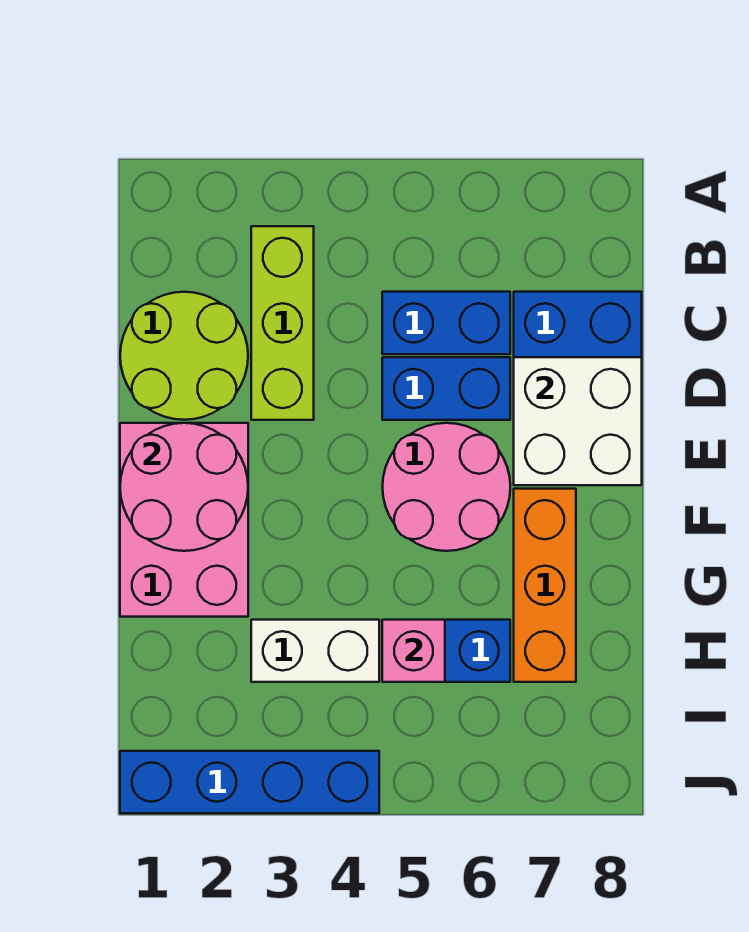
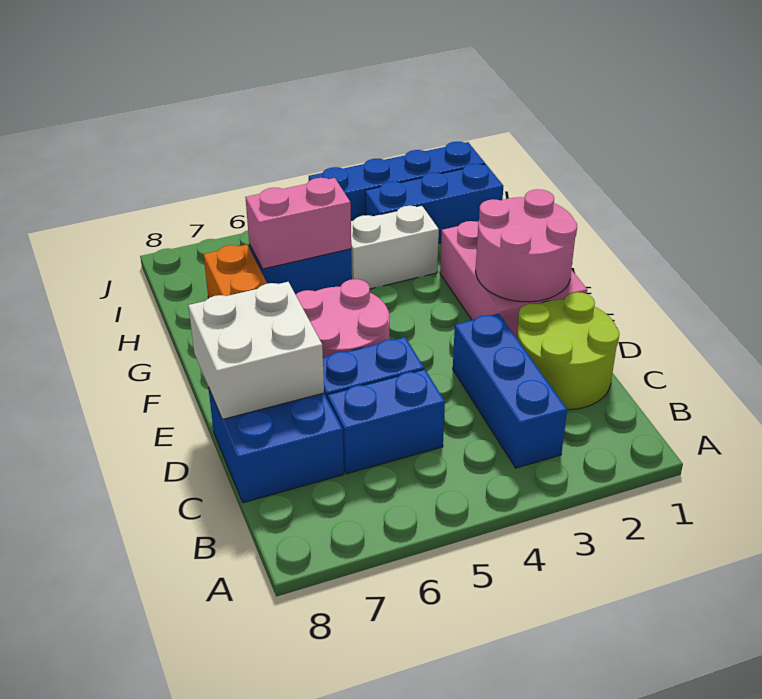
lime 1x3 brick [251,226,314,420] -> blue 1x3 brick [453,313,567,468]
pink 1x1 brick [382,620,445,682] -> pink 1x2 brick [245,178,351,269]
none -> blue 1x3 brick [365,164,503,243]

